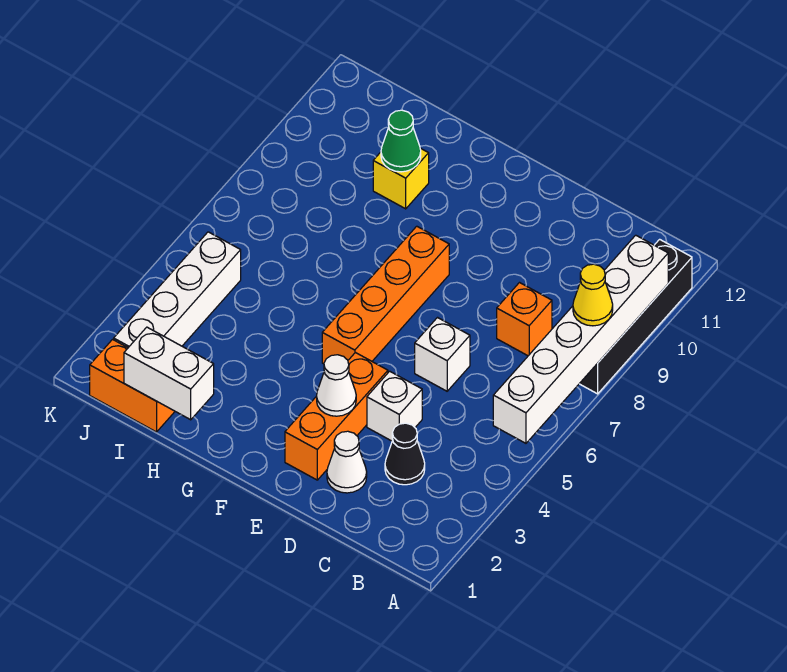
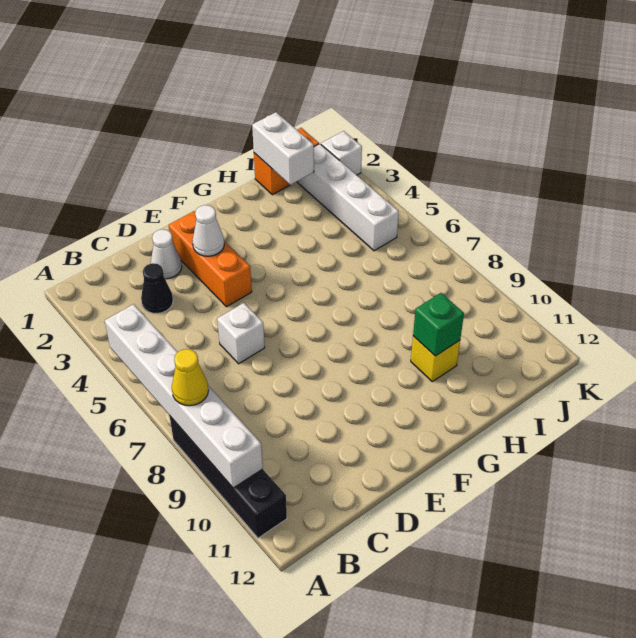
orange 1x1 brick [497,283,552,356] -> none
white 1x1 brick [367,371,422,441] -> white 1x1 brick moved to [321,131,362,175]
orange 1x4 brick [322,226,449,364] -> none
white 1x2 brick [124,327,214,420] -> white 1x2 brick turned to [252,112,314,185]
green 1x1 cone [381,110,421,172] -> green 1x1 brick [413,293,464,356]

